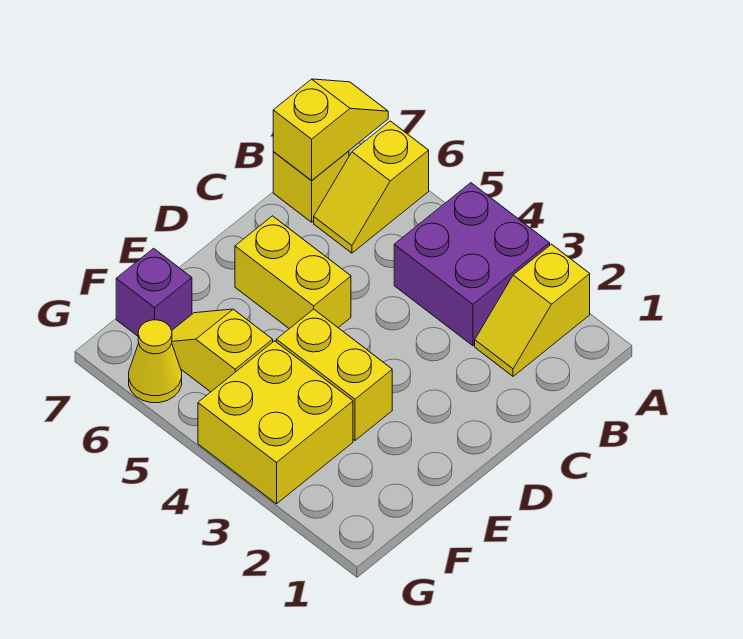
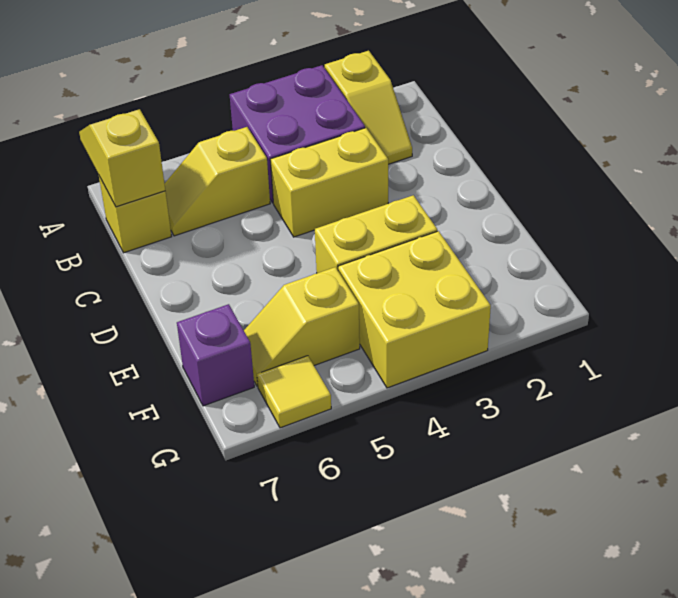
yellow 1x2 slope [314,121,429,253] -> yellow 1x2 slope turned to [165,127,270,236]
yellow 1x2 brick [235,216,351,329] -> yellow 1x2 brick moved to [270,128,388,237]
yellow 1x1 cone [129,320,182,403] -> yellow 1x1 tile [257,356,331,428]

